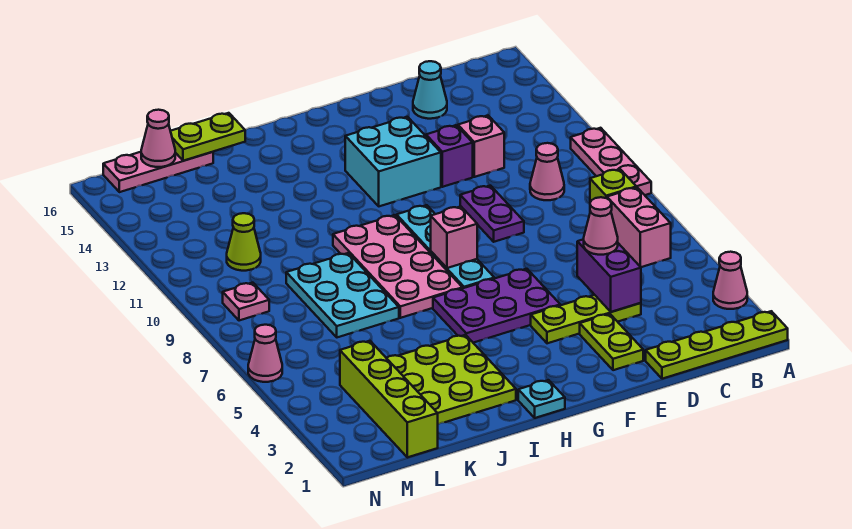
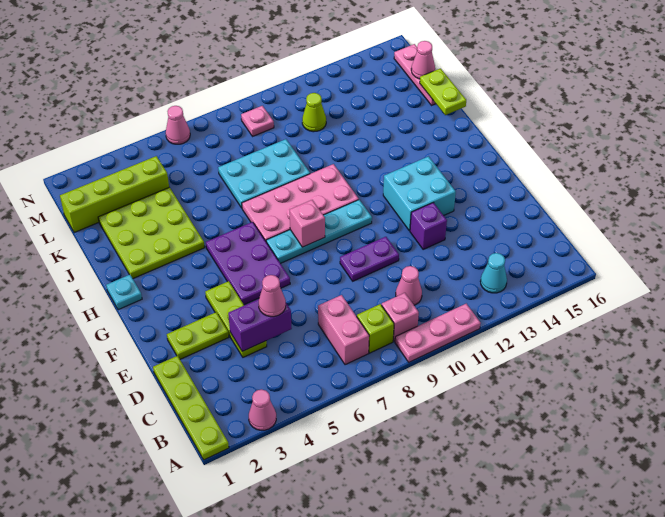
pink 1x2 brick [607,187,671,267] -> pink 1x2 brick turned to [318,295,369,365]
pink 1x1 brick [458,116,504,177] -> pink 1x1 brick moved to [382,293,419,341]
cyan 1x1 cone [413,61,447,119] -> cyan 1x1 cone moved to [480,253,507,293]

